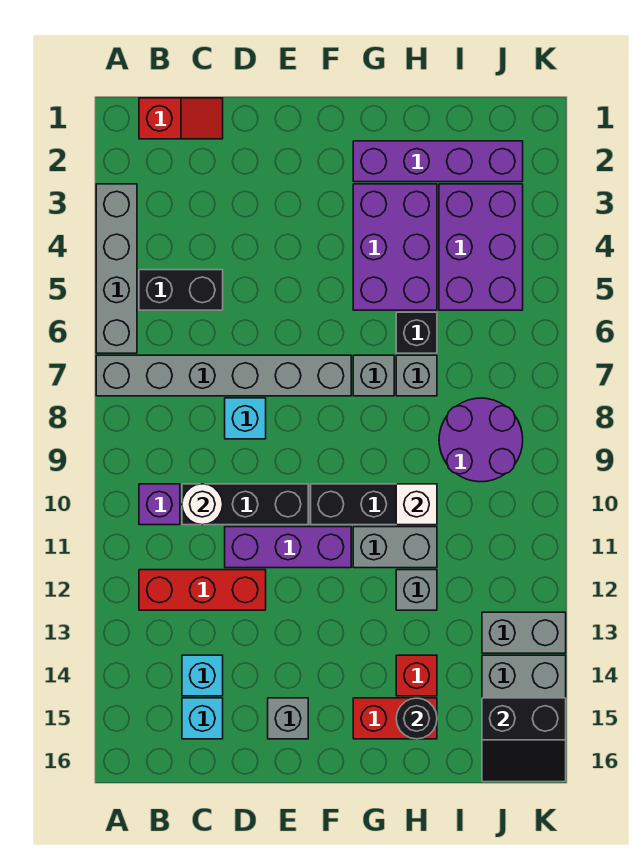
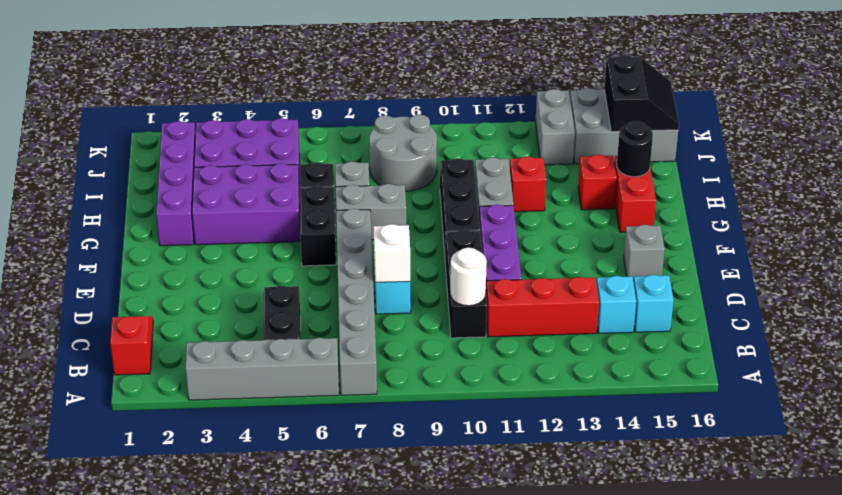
purple 1x1 brick [139,484,180,525] -> none
red 1x3 brick [139,570,266,610] -> red 1x3 brick turned to [486,277,599,337]
none -> black 1x2 brick [300,186,336,266]
grey 1x1 brick [353,355,394,396] -> grey 1x2 brick [336,184,406,240]
white 1x1 brick [396,484,437,525] -> white 1x1 brick moved to [373,224,410,282]
grey 1x1 brick [396,570,437,610] -> red 1x1 brick [510,157,546,212]
purple 2x2 round brick [439,398,523,482] -> grey 2x2 round brick [369,114,437,191]

